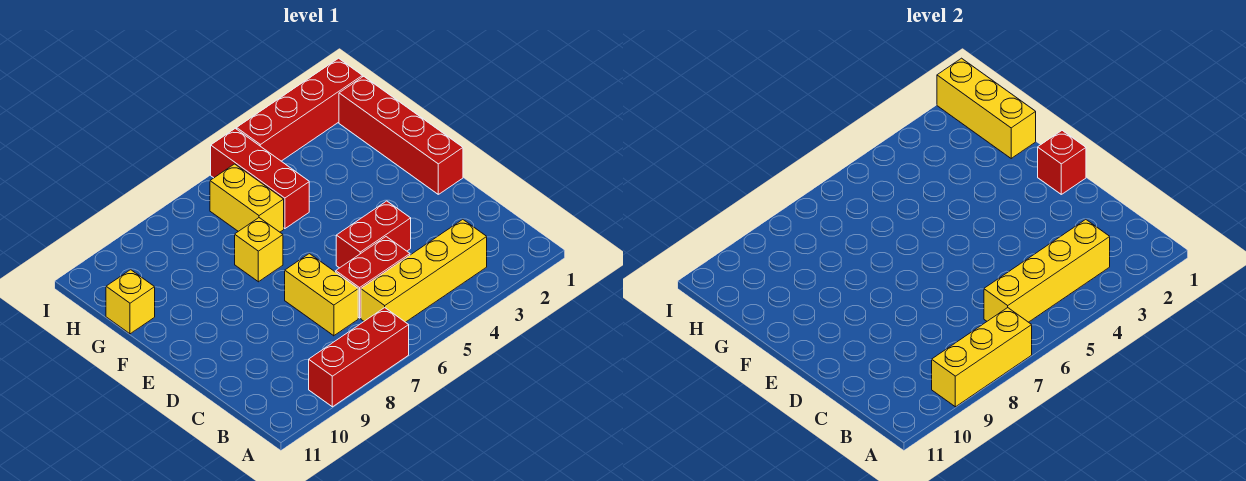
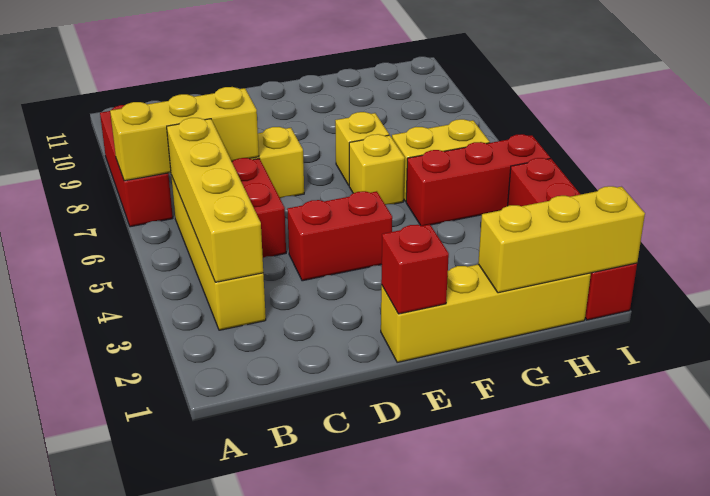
yellow 1x3 brick [932,308,1032,407] -> yellow 1x3 brick turned to [110,87,259,181]
red 1x2 brick [336,201,411,268] -> red 1x2 brick turned to [287,191,392,281]
red 1x4 brick [339,76,463,194] -> yellow 1x4 brick [381,264,591,362]
yellow 1x1 brick [106,270,155,334] -> yellow 1x1 brick moved to [349,134,405,205]

